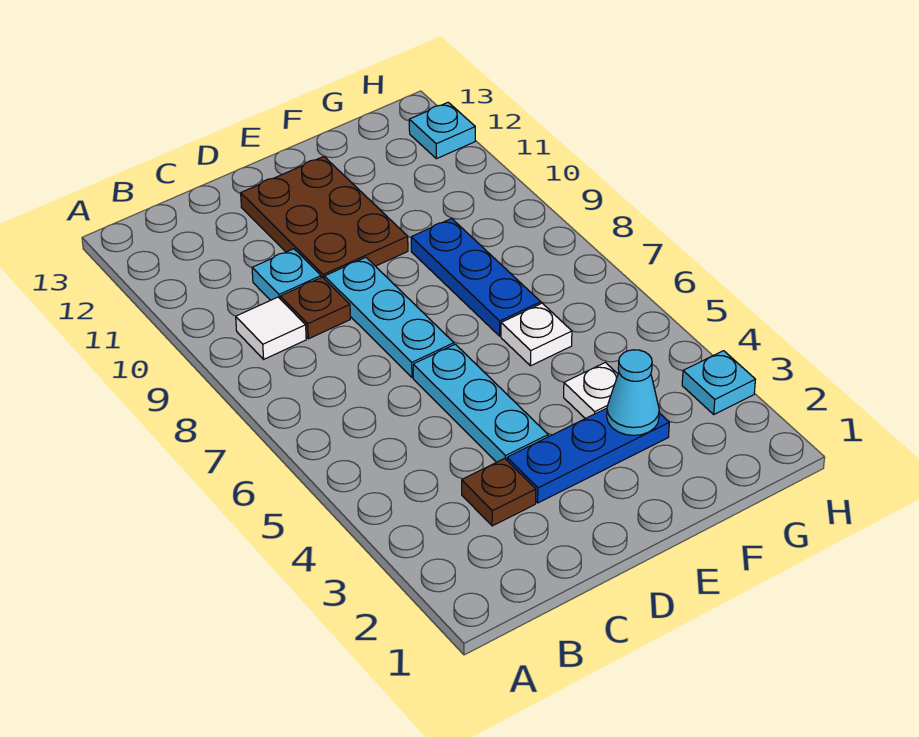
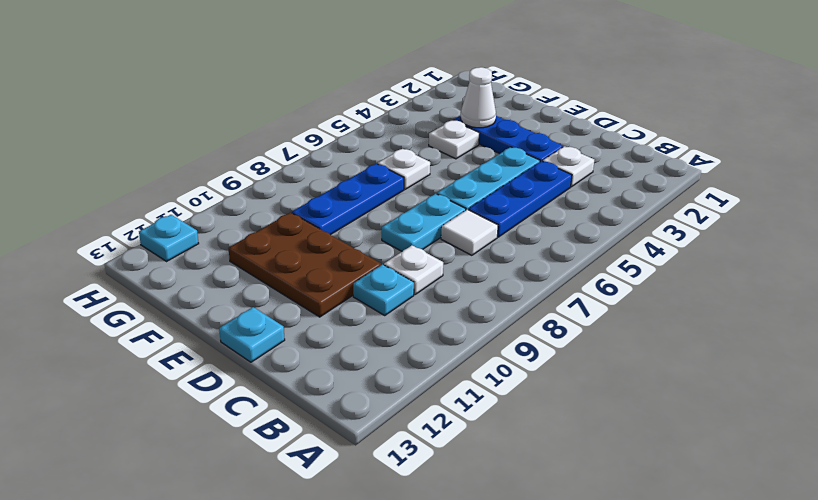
white 1x1 tile [236,297,306,359] -> white 1x1 tile moved to [441,209,498,255]
brown 1x1 plate [462,458,536,526] -> white 1x1 plate [543,146,594,187]
none -> blue 1x3 plate [468,161,572,237]
brown 1x1 plate [280,277,350,339] -> white 1x1 plate [384,245,443,294]
cyan 1x3 plate [325,257,454,378] -> cyan 1x2 plate [382,194,466,251]
brown 2x3 plate [241,157,408,279] -> brown 2x3 plate turned to [229,213,381,317]
cyan 1x1 cone [607,350,659,435] -> white 1x1 cone [460,67,496,128]
cyan 1x1 plate [682,351,755,414] -> cyan 1x1 plate moved to [219,307,285,362]

